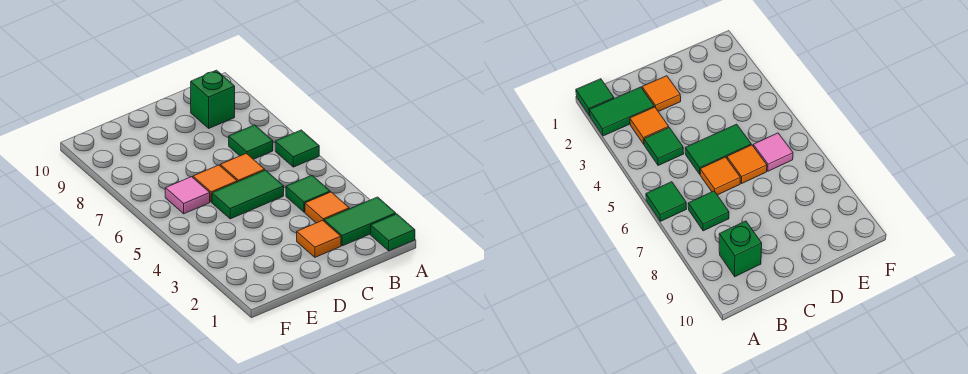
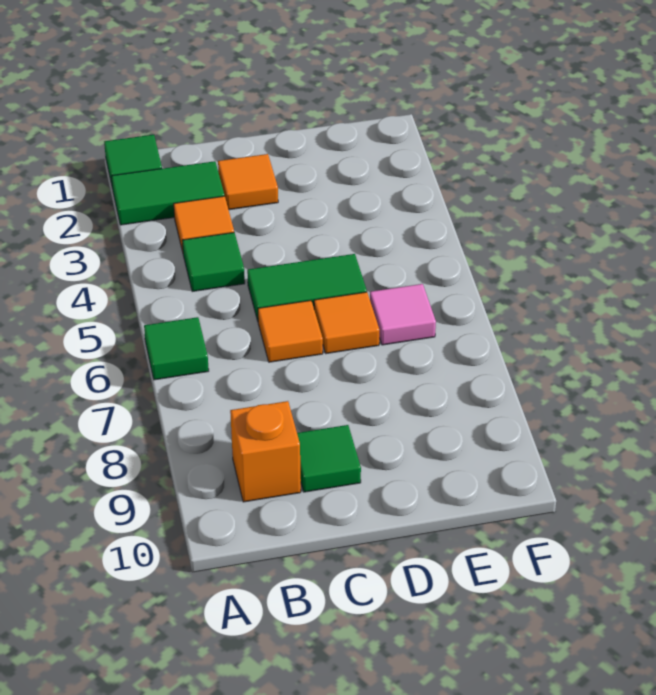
green 1x1 tile [229,125,273,159] -> green 1x1 tile moved to [297,425,361,492]
green 1x1 brick [190,70,235,128] -> orange 1x1 brick [230,401,301,502]

